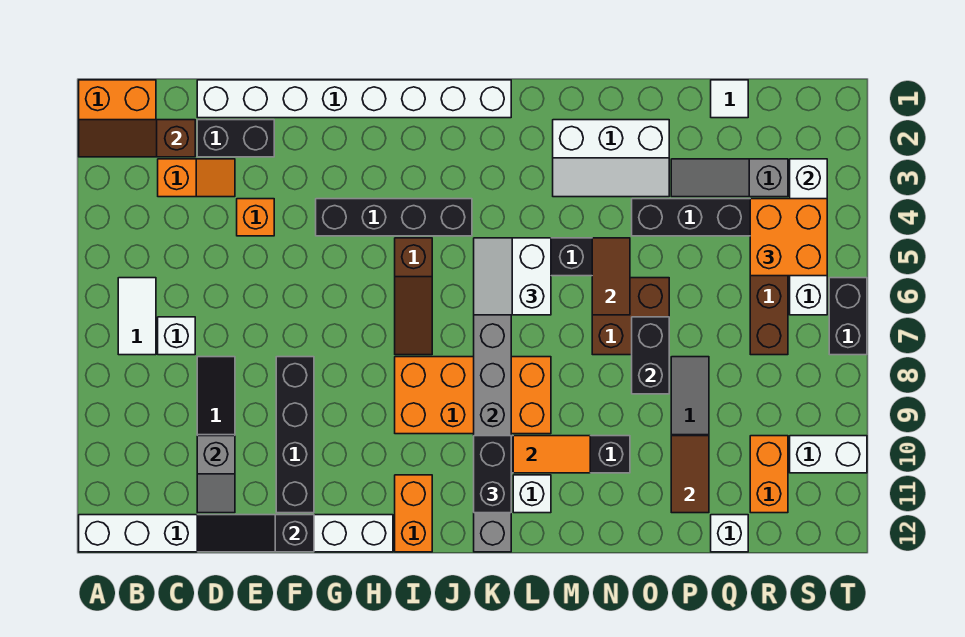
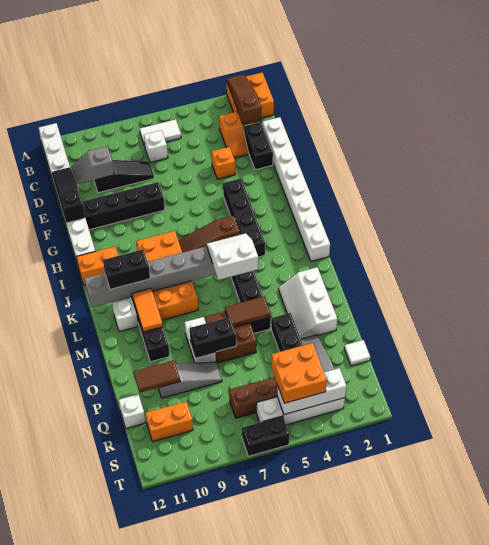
white 1x2 brick [790,436,867,473] -> white 1x2 brick moved to [185,317,216,363]

